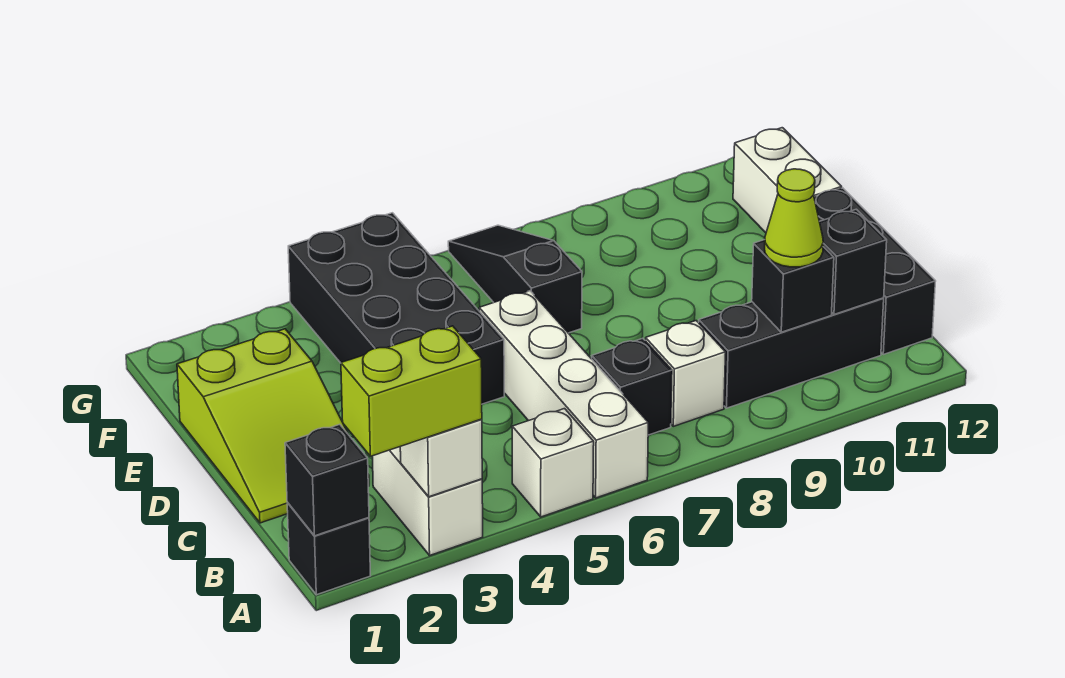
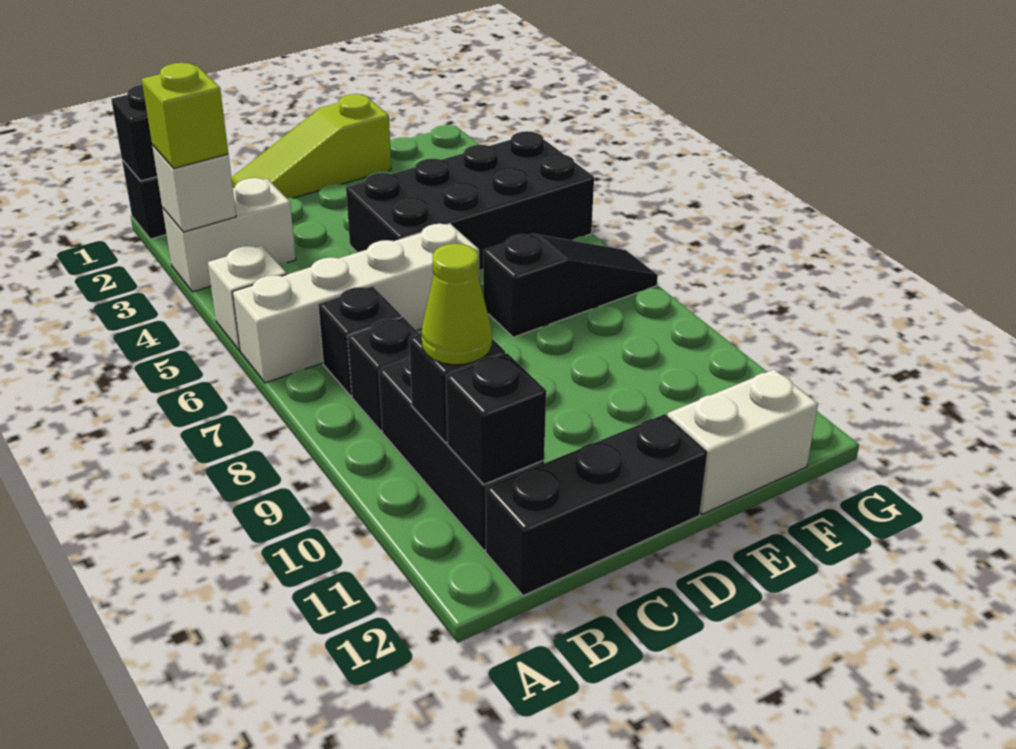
lime 1x2 brick [341,326,482,456] -> lime 1x1 brick [142,63,228,169]
white 1x1 brick [645,321,726,426] -> black 1x1 brick [347,317,419,431]
lime 2x3 slope [177,329,369,523] -> lime 1x3 slope [231,94,391,198]

